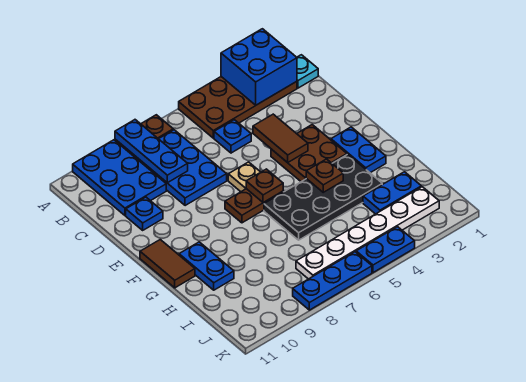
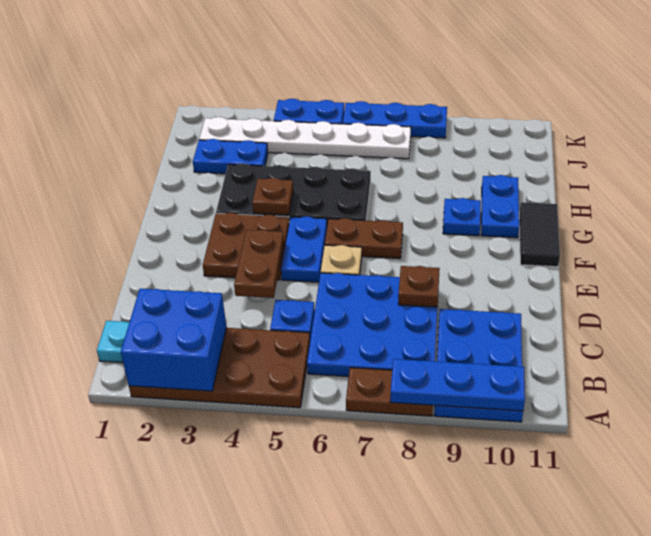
blue 1x3 plate [115,120,188,183] -> blue 1x3 plate turned to [390,359,525,411]
blue 2x3 plate [133,130,227,206] -> blue 3x3 plate [307,273,438,377]
brown 1x2 tile [253,114,308,163] -> brown 1x2 plate [234,230,284,298]
blue 1x1 plate [126,197,163,230] -> blue 1x1 plate moved to [443,198,481,236]
blue 1x2 plate [331,127,386,173] -> blue 1x2 plate moved to [281,216,327,282]
brown 1x1 plate [246,169,283,203] -> brown 1x1 plate moved to [398,266,440,307]
brown 1x2 tile [140,240,195,288] -> black 1x2 tile [519,202,560,267]

